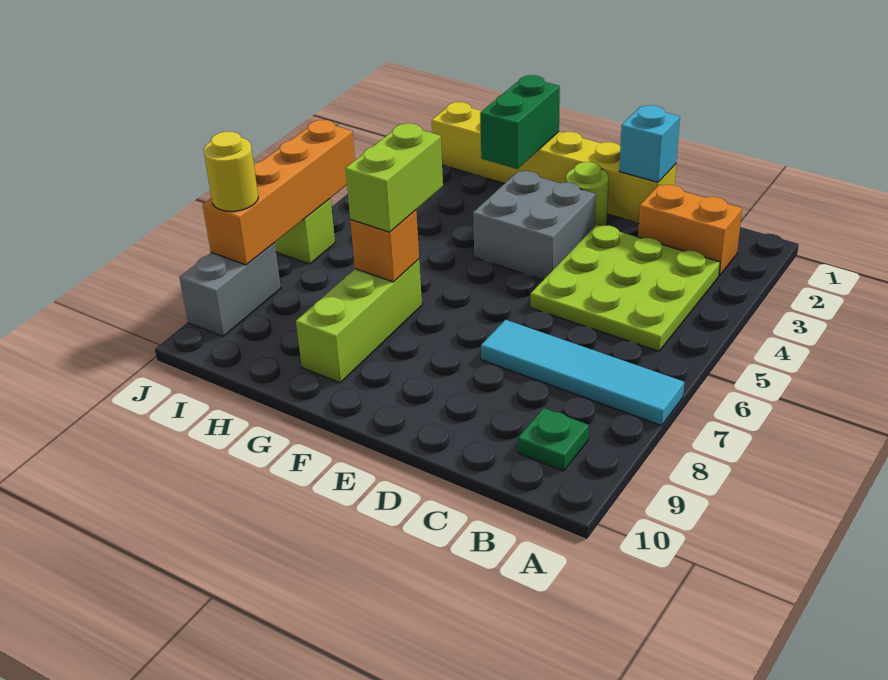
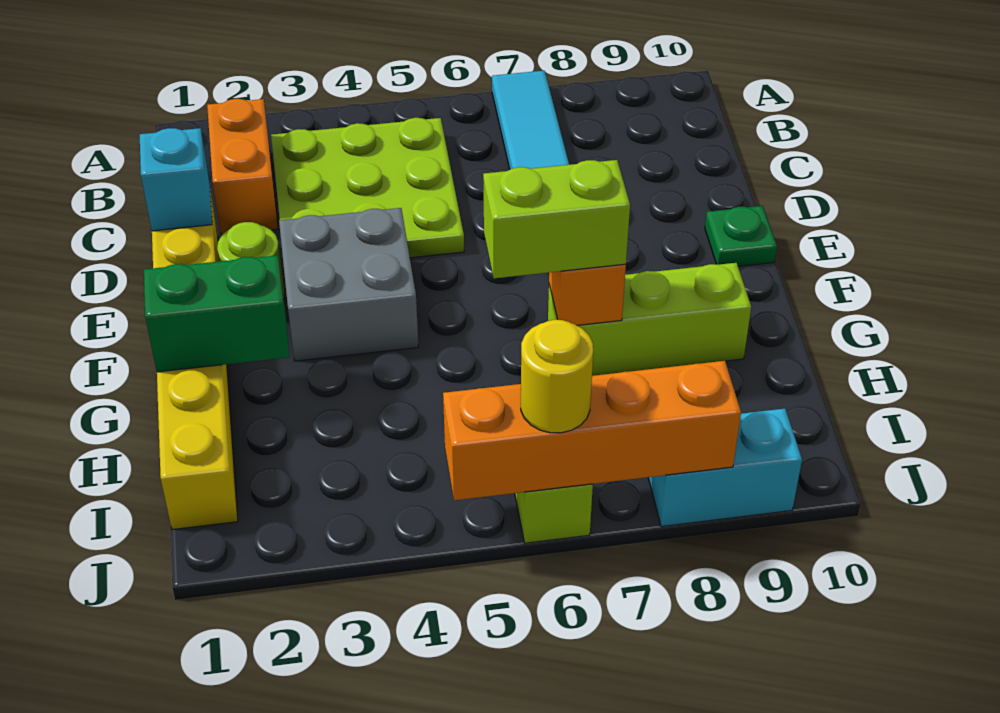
green 1x1 plate [518,408,589,471] -> green 1x1 plate moved to [705,206,777,266]
grey 1x2 brick [179,243,281,336] -> cyan 1x2 brick [648,409,802,527]
yellow 1x1 round brick [204,131,258,211] -> yellow 1x1 round brick moved to [521,320,593,433]

